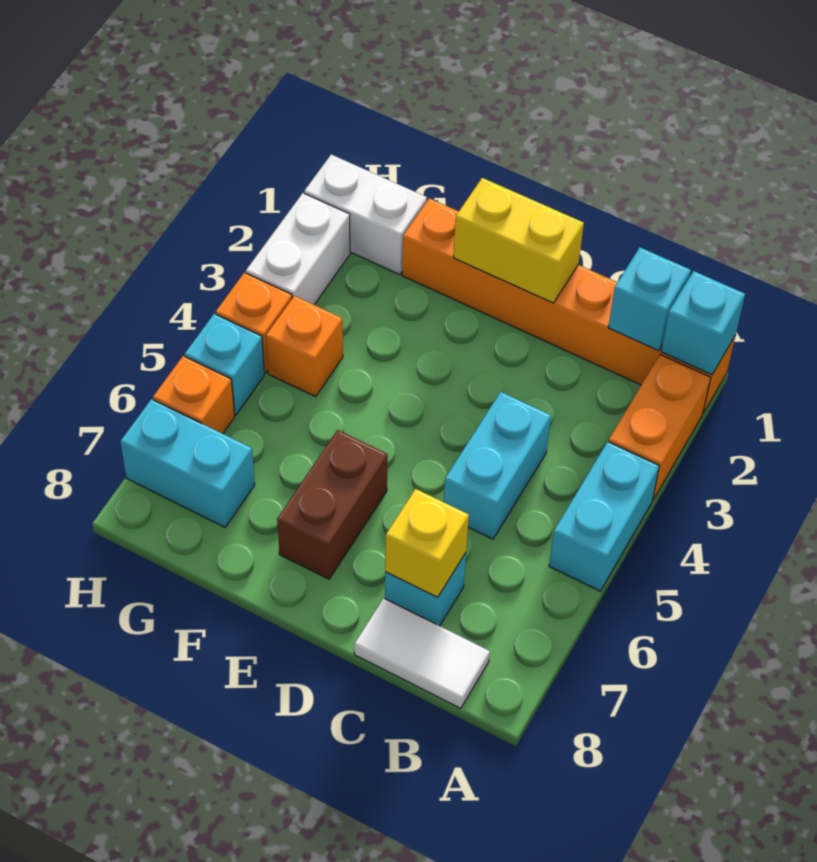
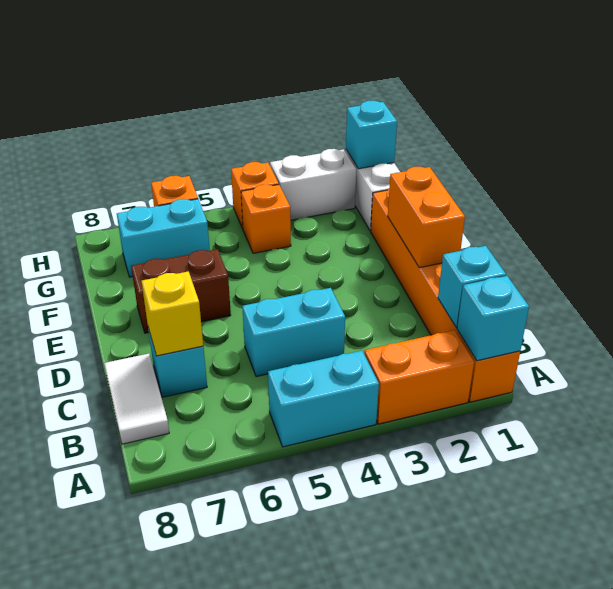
yellow 1x2 brick [453,178,584,303] -> orange 1x2 brick [388,167,465,268]
cyan 1x2 brick [120,399,255,527] -> cyan 1x2 brick turned to [117,199,210,277]
cyan 1x1 brick [185,314,264,415] -> cyan 1x1 brick moved to [346,101,397,169]

